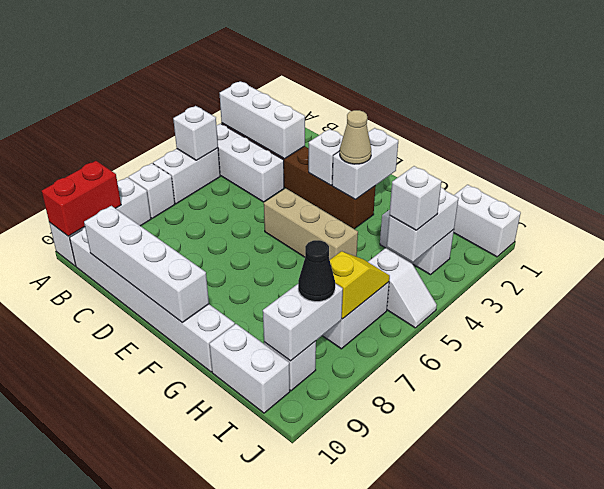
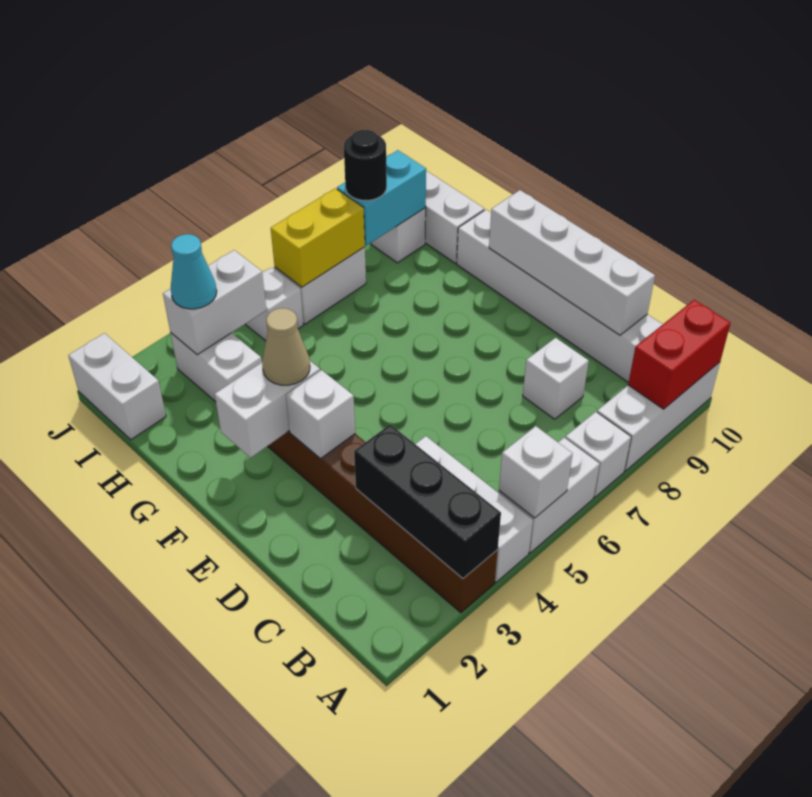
white 1x3 brick [220,81,305,159] -> black 1x3 brick [354,425,501,578]
tan 1x3 brick [264,188,358,260] -> none
none -> cyan 1x1 cone [171,234,217,309]
white 1x1 brick [389,166,442,230] -> white 1x1 brick moved to [523,338,589,419]
yellow 1x2 slope [330,251,390,319] -> yellow 1x2 brick [271,188,365,287]
white 1x2 brick [263,283,343,361] -> cyan 1x2 brick [337,150,426,245]
black 1x1 cone [298,240,335,302] -> black 1x1 round brick [344,130,387,200]

